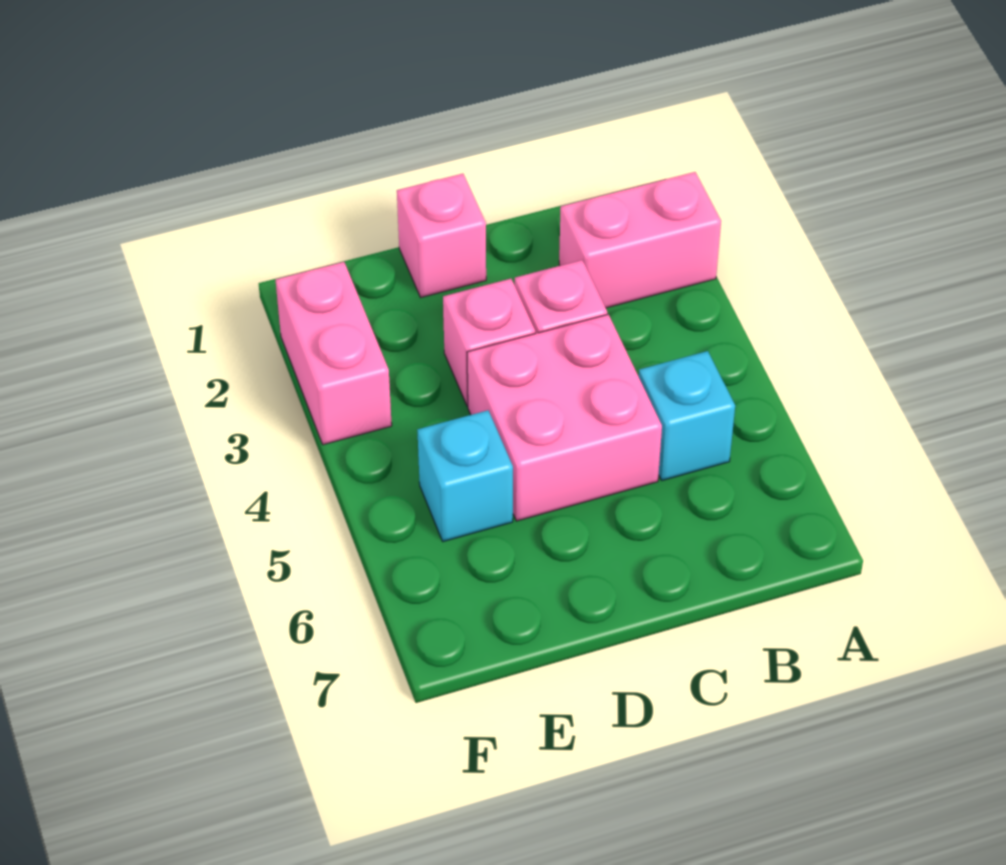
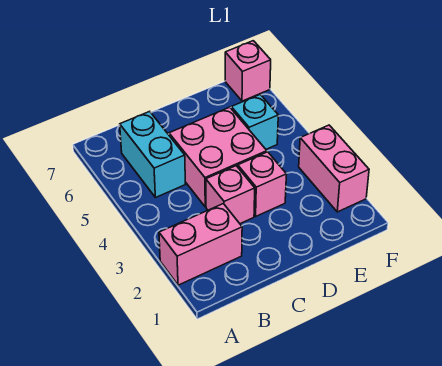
cyan 1x1 brick [639,351,735,480] -> cyan 1x2 brick [120,111,185,198]
pink 1x1 brick [397,174,486,297] -> pink 1x1 brick moved to [225,41,271,101]

